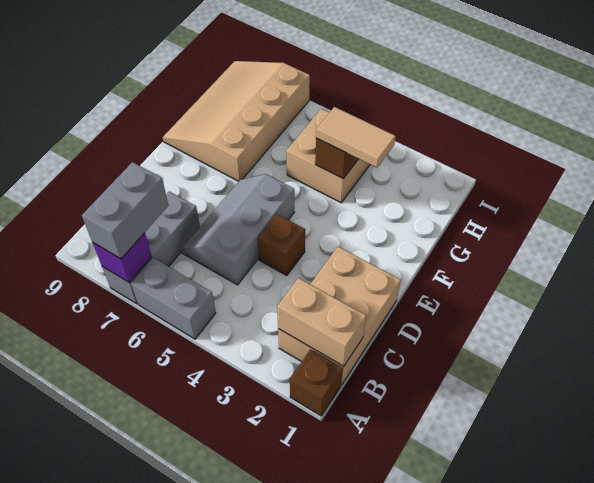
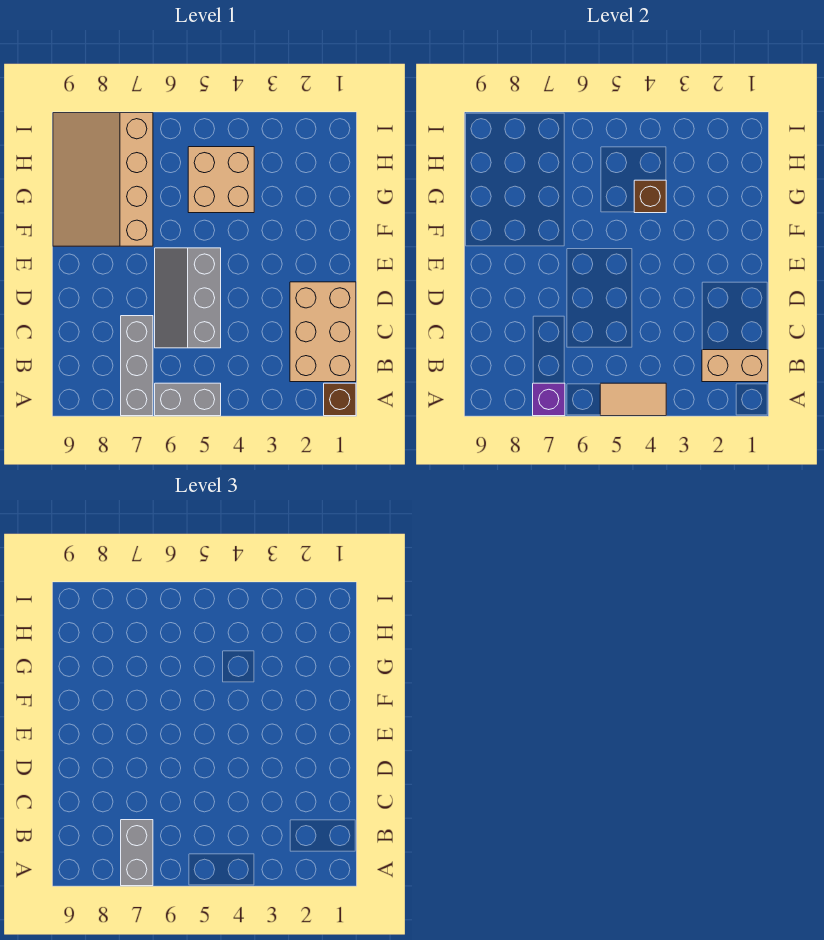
brown 1x1 brick [257,214,305,276] -> none
tan 1x2 tile [316,107,396,168] -> tan 1x2 tile moved to [600,383,666,416]

